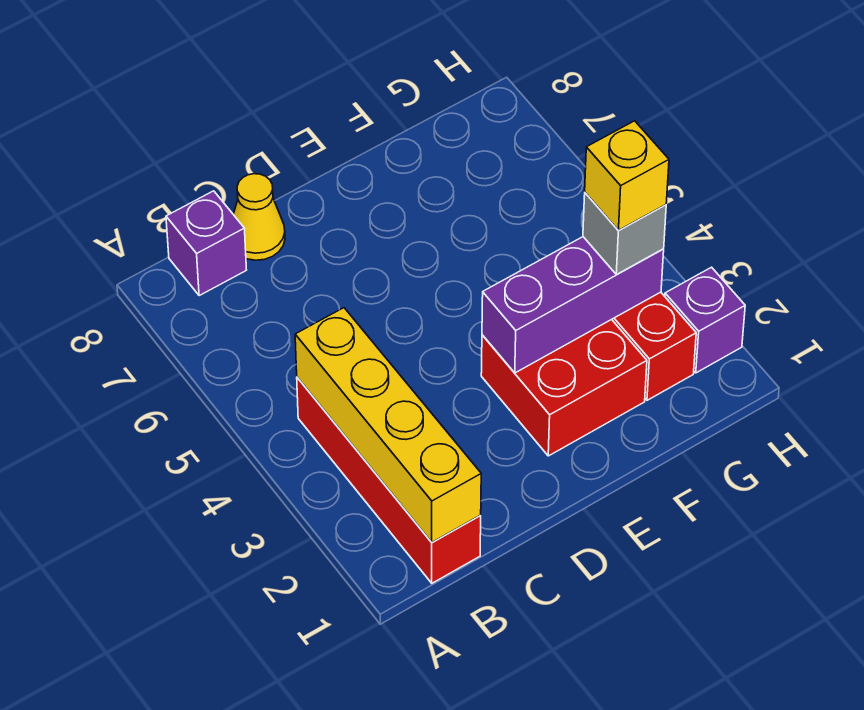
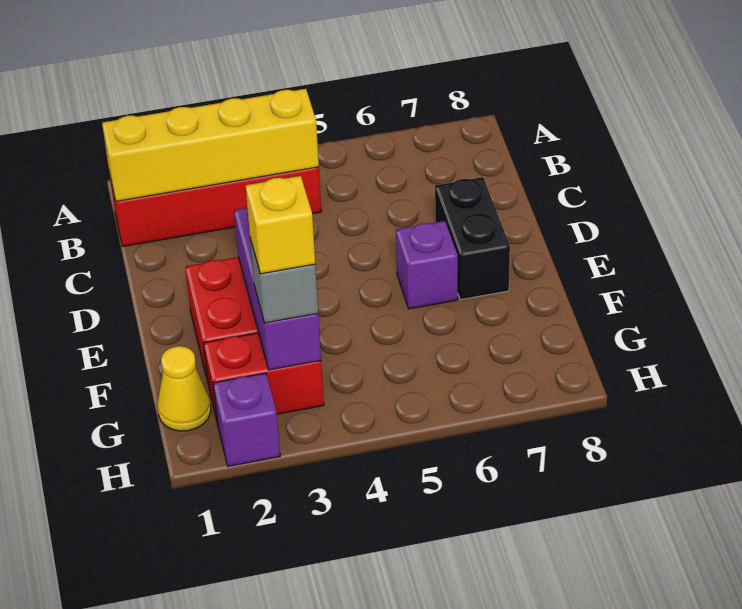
purple 1x1 brick [166,191,246,296] -> purple 1x1 brick moved to [396,221,458,309]
yellow 1x1 cone [233,174,285,260] -> yellow 1x1 cone moved to [158,346,211,431]
none -> black 1x2 brick [435,177,510,300]

